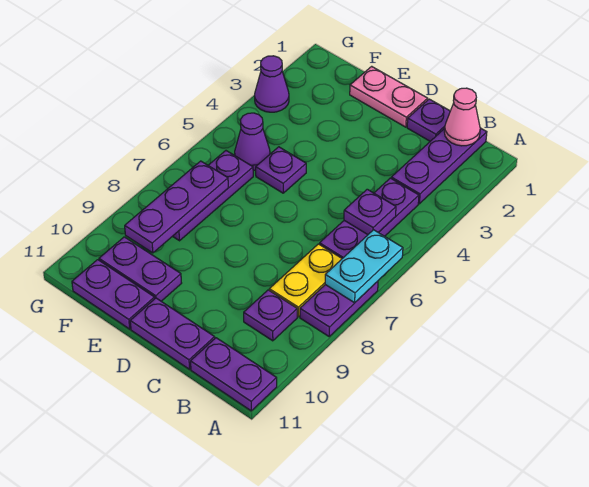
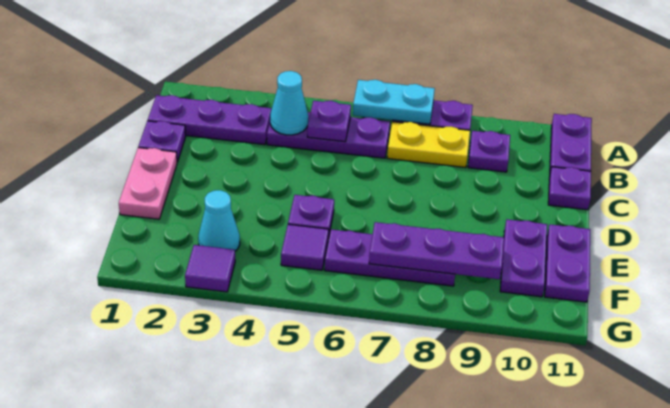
pink 1x1 cone [444,88,480,146] -> none
none -> cyan 1x1 cone [270,71,308,135]
purple 1x2 plate [130,298,215,369] -> purple 1x1 plate [548,167,591,210]
none -> cyan 1x1 cone [198,190,240,251]
purple 1x1 cone [235,113,270,170] -> purple 1x1 tile [281,224,329,270]
purple 1x1 cone [255,56,289,112] -> purple 1x1 tile [185,245,235,292]

